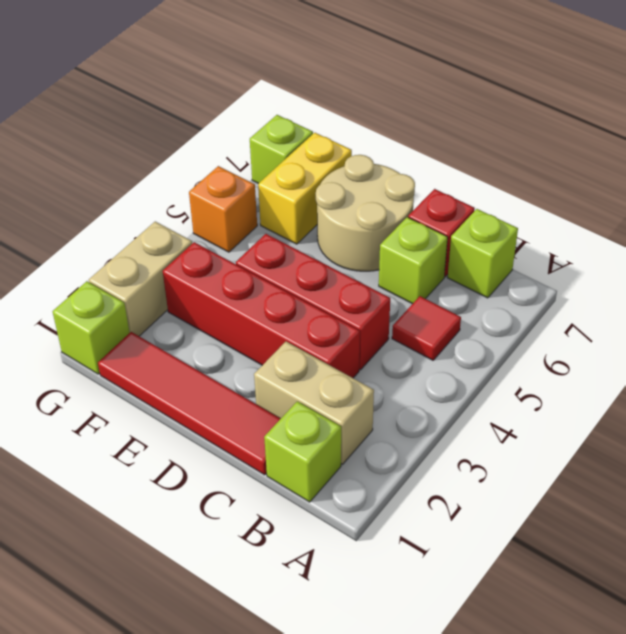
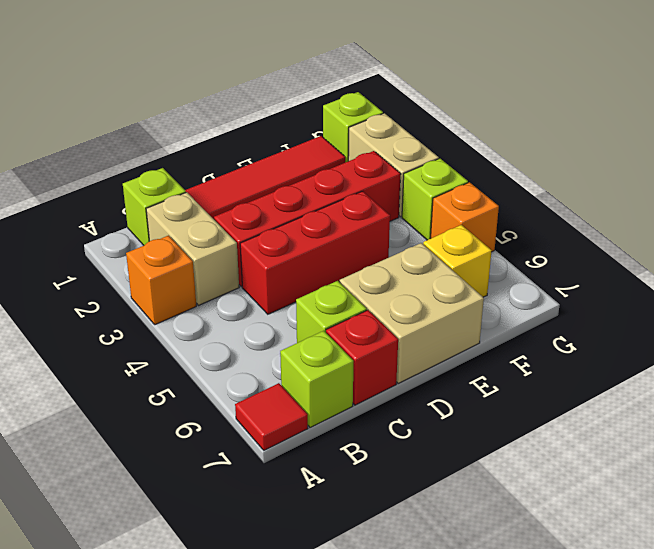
none -> orange 1x1 brick [126,236,196,325]
tan 1x2 brick [254,341,374,464] -> tan 1x2 brick turned to [146,192,239,305]
red 1x1 tile [392,296,461,360] -> red 1x1 tile moved to [235,383,308,450]
tan 2x2 round brick [316,155,415,271] -> tan 2x2 brick [340,243,484,383]
yellow 1x2 brick [258,133,352,244] -> yellow 1x1 brick [423,225,492,297]
lime 1x1 brick [250,115,313,184] -> lime 1x1 brick moved to [402,159,468,240]

